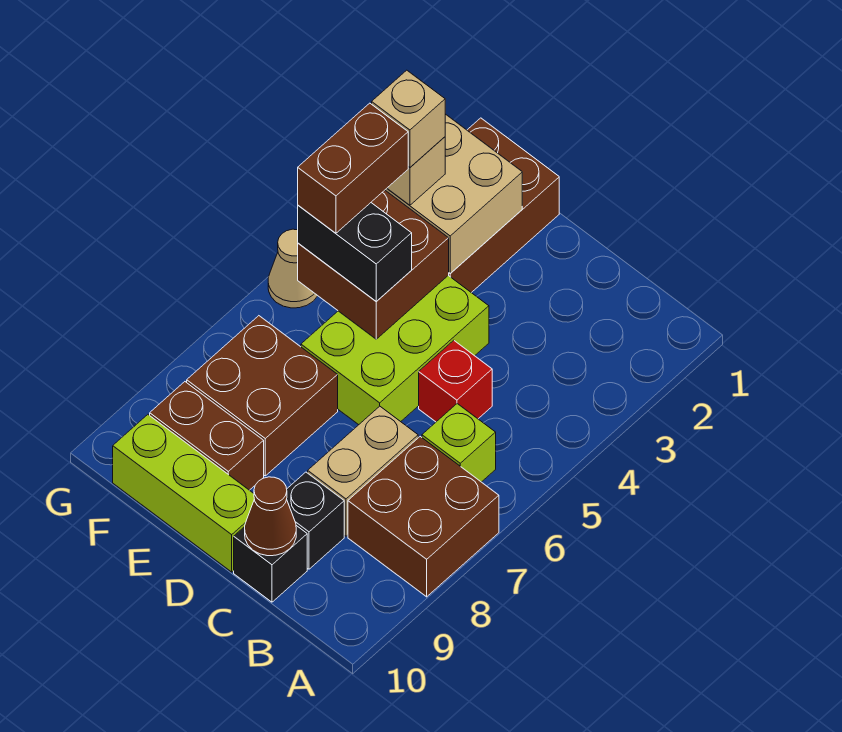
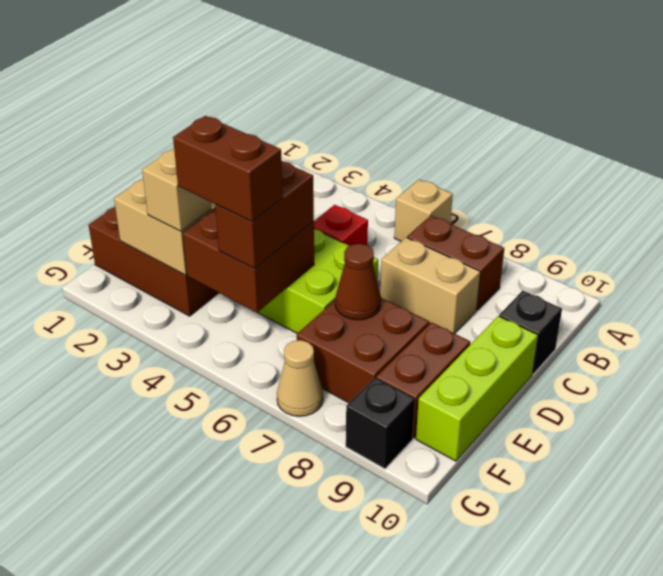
brown 2x2 brick [348,437,499,597] -> brown 1x2 brick [407,216,504,310]
lime 1x1 brick [422,404,496,482] -> none
black 1x1 brick [287,472,344,569] -> black 1x1 brick moved to [346,378,415,469]
brown 1x1 cone [245,477,296,556] -> brown 1x1 cone moved to [335,244,381,320]
black 1x2 brick [298,203,412,301] -> brown 1x2 brick [215,161,314,268]
tan 1x1 brick [372,70,445,167] -> tan 1x1 brick moved to [394,179,453,241]
tan 1x1 cone [268,229,318,308] -> tan 1x1 cone moved to [277,340,323,416]

